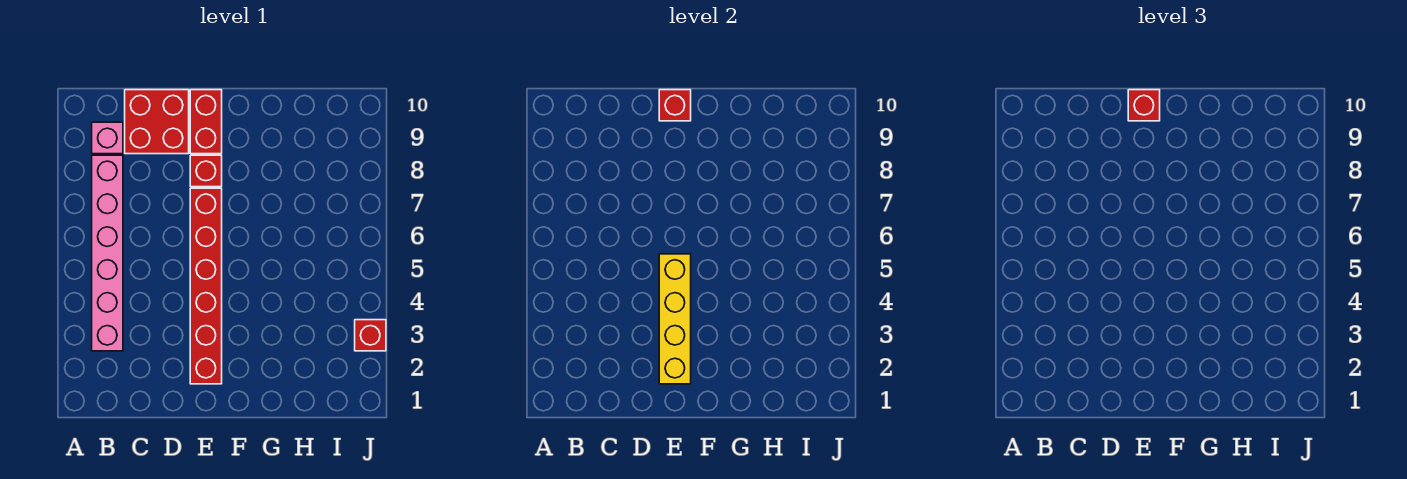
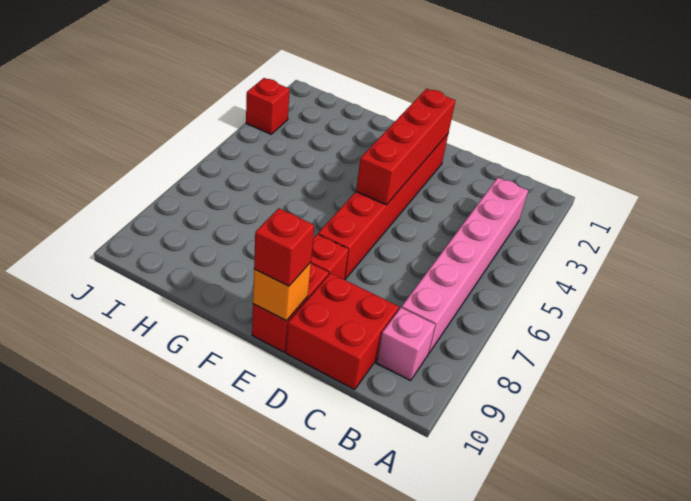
yellow 1x4 brick [659,254,691,384] -> red 1x4 brick [356,89,455,205]
red 1x1 brick [659,90,691,121] -> orange 1x1 brick [253,262,311,321]

